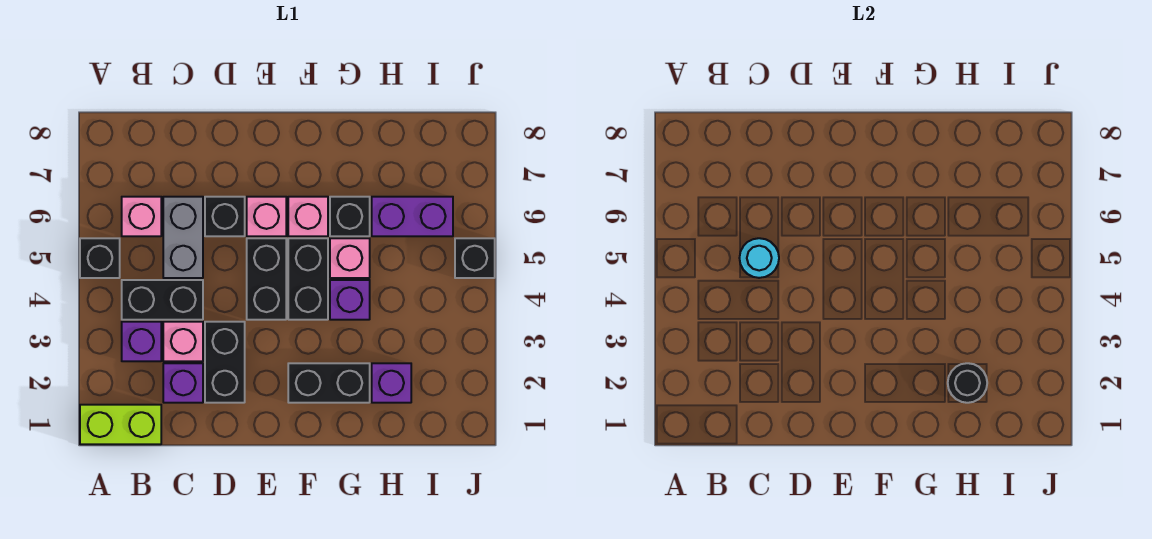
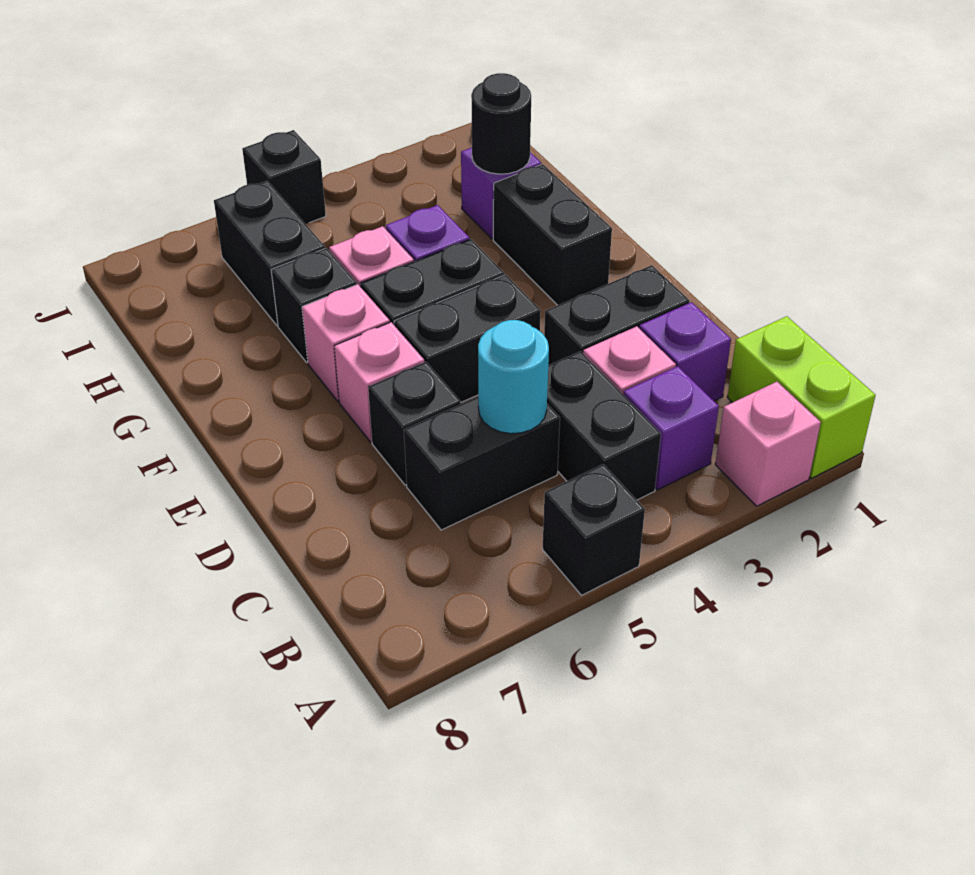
pink 1x1 brick [122,197,161,236] -> pink 1x1 brick moved to [715,382,821,506]
grey 1x2 brick [163,197,203,278] -> black 1x2 brick [404,397,560,530]
purple 1x2 brick [372,197,453,236] -> black 1x2 brick [214,181,325,325]

